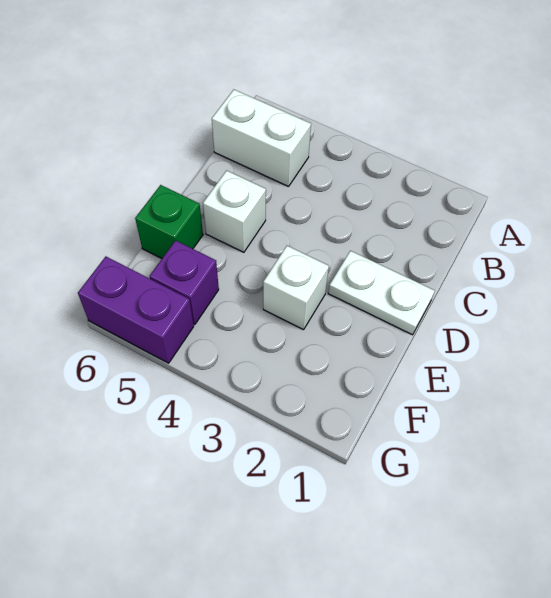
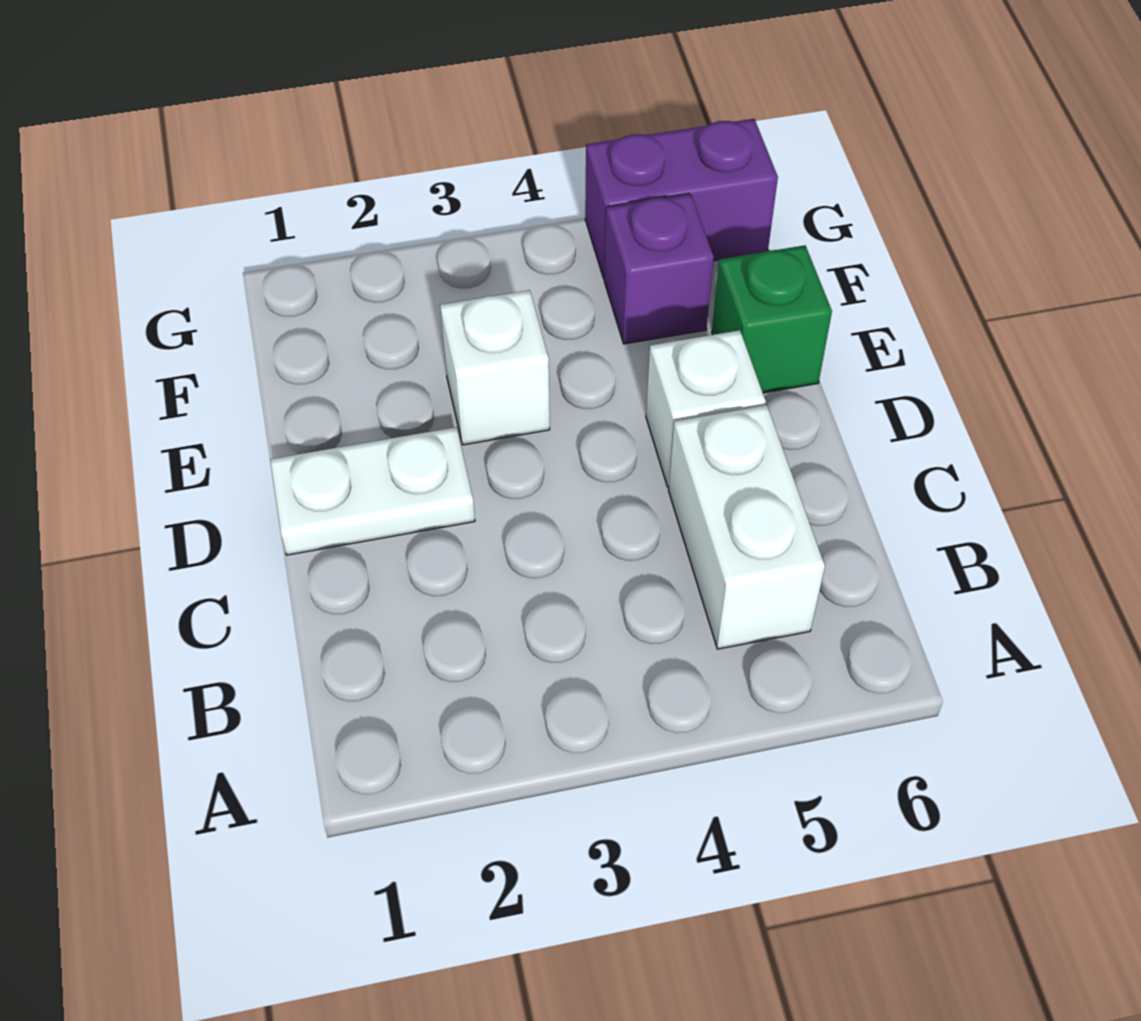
white 1x2 brick [212,90,311,187] -> white 1x2 brick turned to [669,405,825,649]

